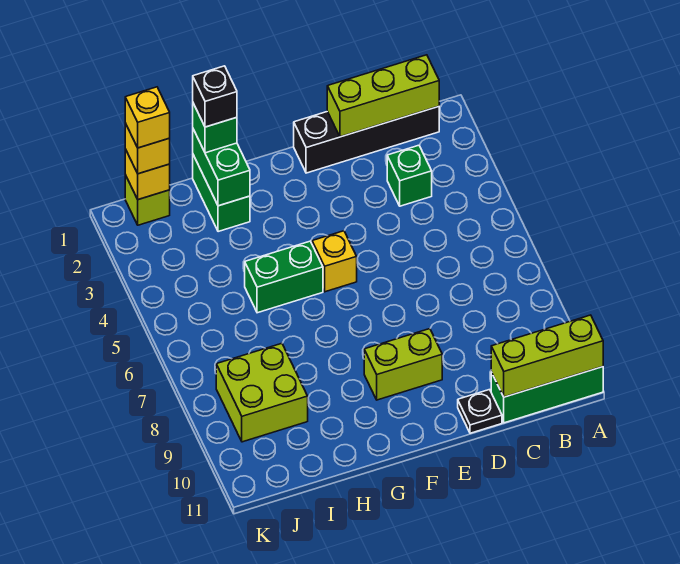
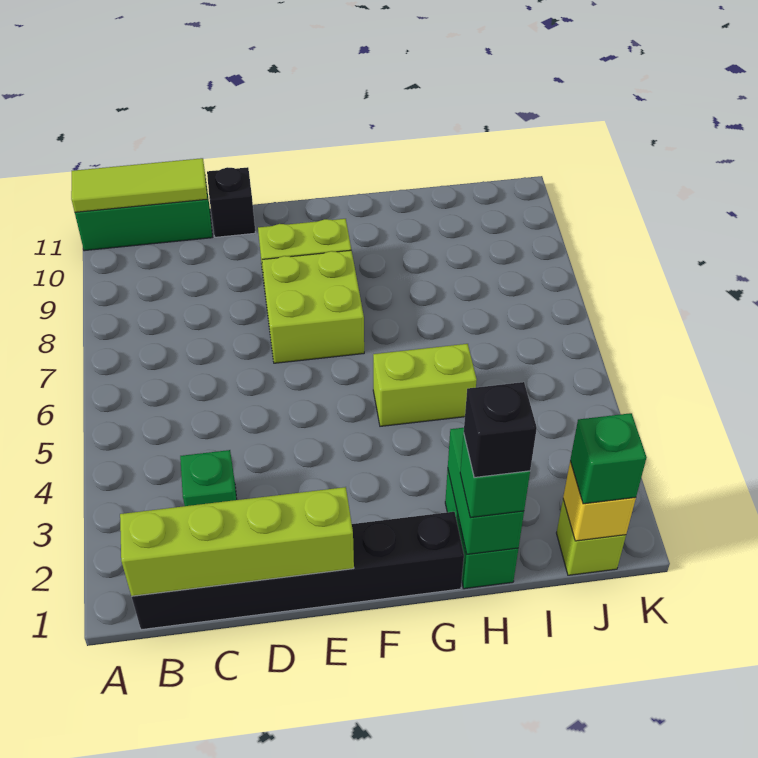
lime 1x3 brick [491,315,603,397] -> lime 1x3 tile [71,158,207,212]
black 1x4 brick [294,106,439,173] -> black 1x6 brick [132,512,464,630]
lime 1x3 brick [327,55,439,137] -> lime 1x4 brick [120,487,354,596]
black 1x1 plate [458,390,502,433] -> black 1x1 brick [207,167,256,237]
yellow 1x1 brick [312,231,357,292] -> none
green 1x2 brick [245,241,323,313] -> lime 1x2 brick [373,344,477,426]
lime 2x2 brick [216,343,308,442] -> lime 2x2 brick moved to [262,250,364,363]
yellow 1x1 brick [125,123,170,174] -> green 1x1 brick [570,413,647,504]
yellow 1x1 brick [125,87,170,148] -> none

